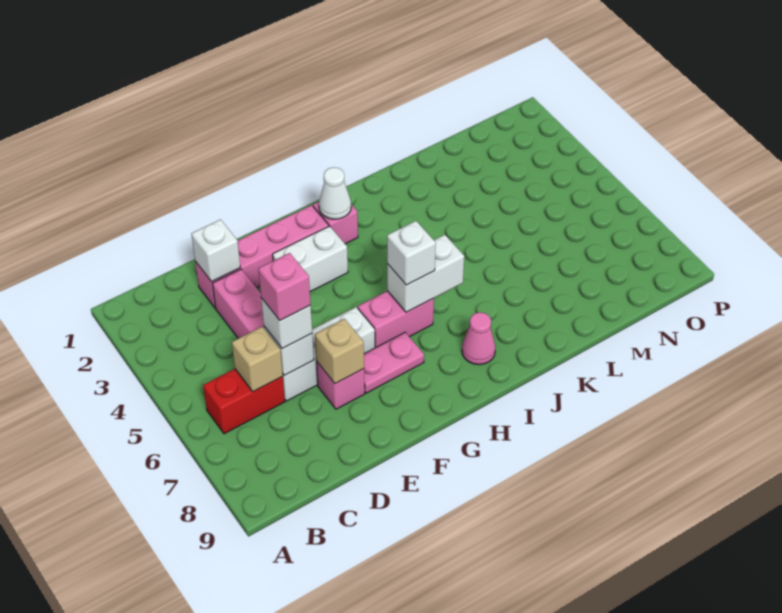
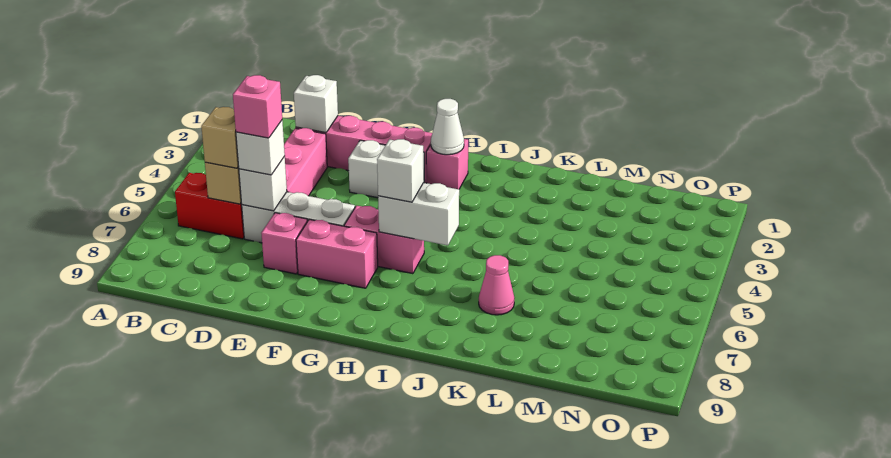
tan 1x1 brick [315,319,364,384] -> tan 1x1 brick moved to [201,107,239,168]
pink 1x2 plate [364,332,424,393] -> pink 1x2 brick [296,219,378,288]
pink 1x1 cone [462,312,496,365] -> pink 1x1 cone moved to [479,255,514,315]

